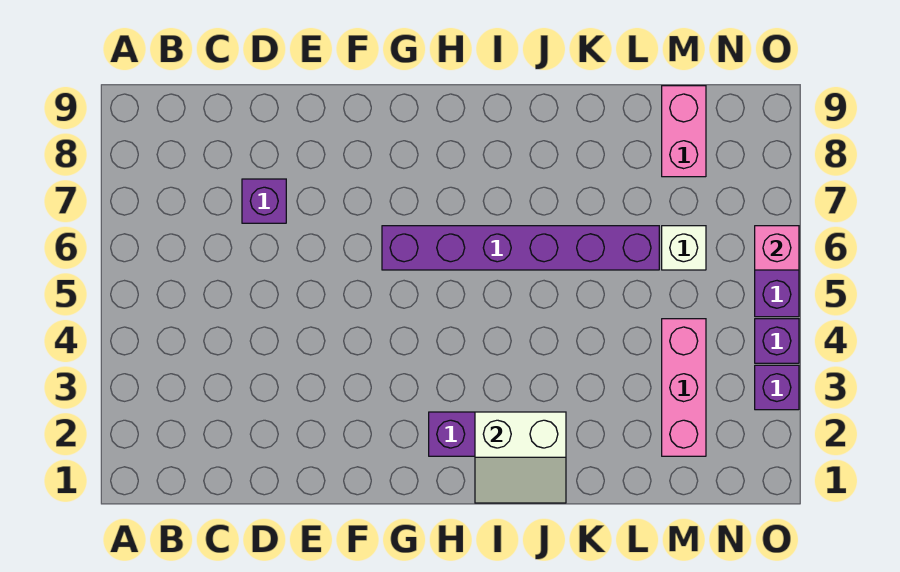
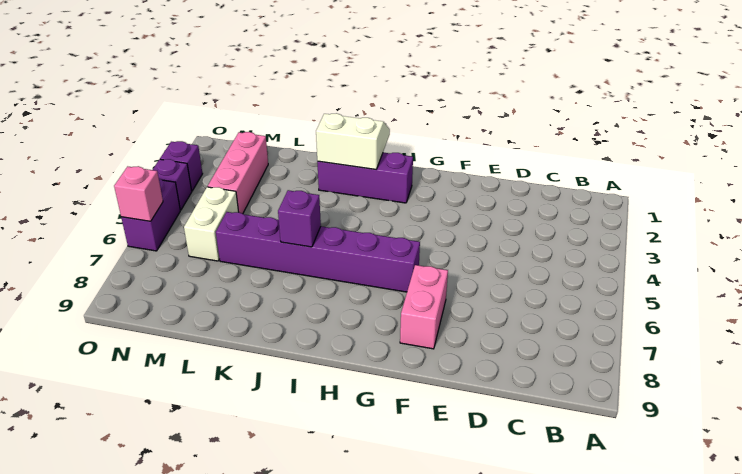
purple 1x1 brick [242,179,286,223] -> purple 1x1 brick moved to [278,190,321,247]
white 1x1 brick [662,226,706,270] -> white 1x2 brick [184,187,238,261]
pink 1x2 brick [662,86,706,177] -> pink 1x2 brick moved to [400,265,448,349]

